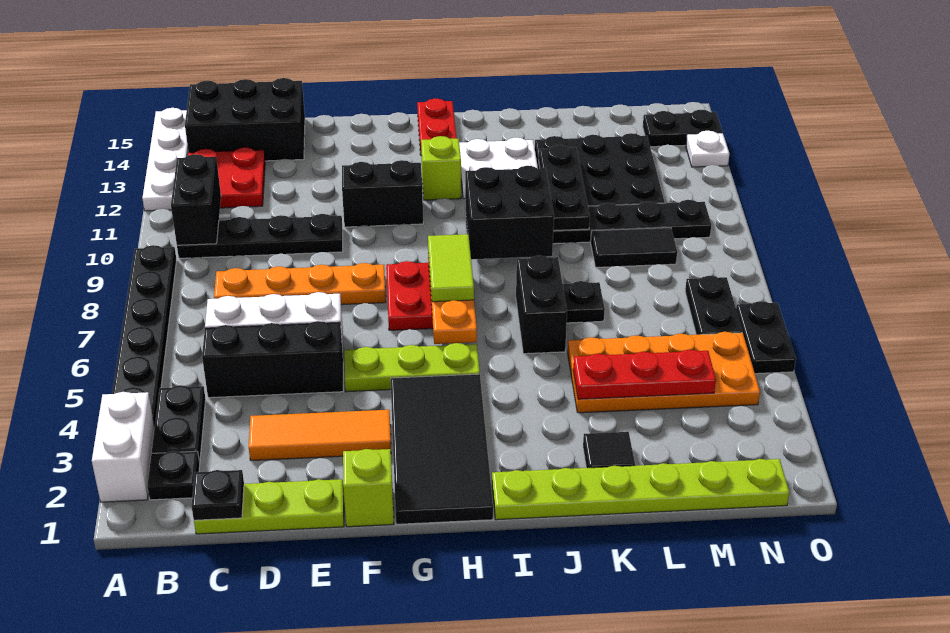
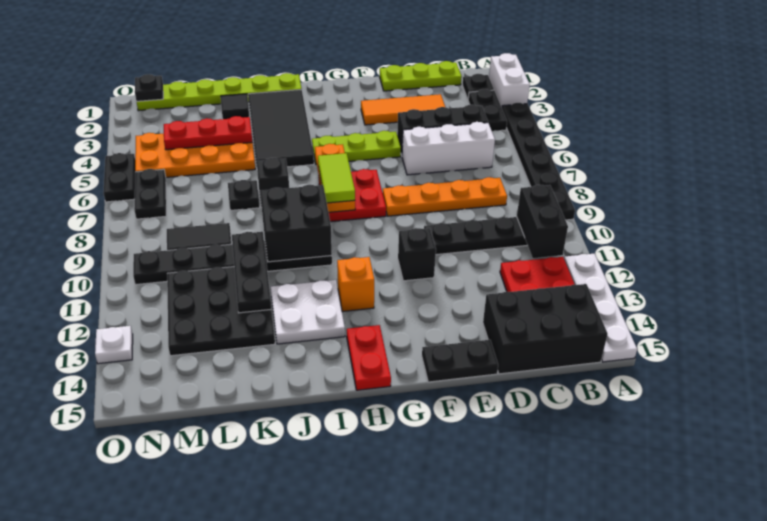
black 1x1 plate [192,470,244,520] -> black 1x1 plate moved to [135,74,163,101]
lime 1x1 brick [343,449,394,527] -> none
black 1x2 brick [342,160,423,227] -> black 1x1 brick [398,228,436,281]
black 2x4 tile [391,374,493,524] -> black 2x4 tile moved to [248,90,314,167]
lime 1x1 brick [421,136,461,200] -> orange 1x1 brick [337,257,374,312]
black 1x2 brick [516,255,567,354] -> black 1x1 brick [257,158,289,208]
black 1x2 plate [643,110,722,147] -> black 1x2 plate moved to [422,340,498,382]

